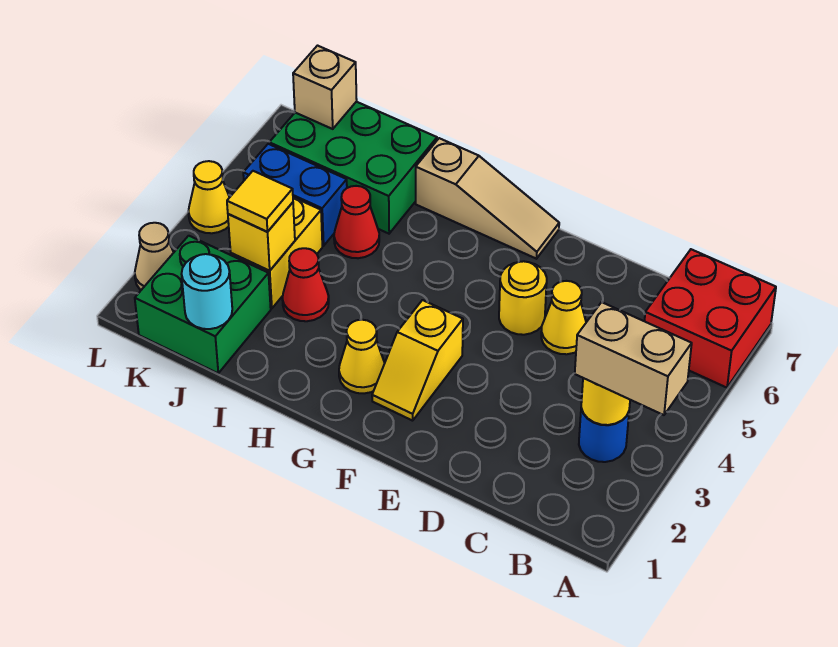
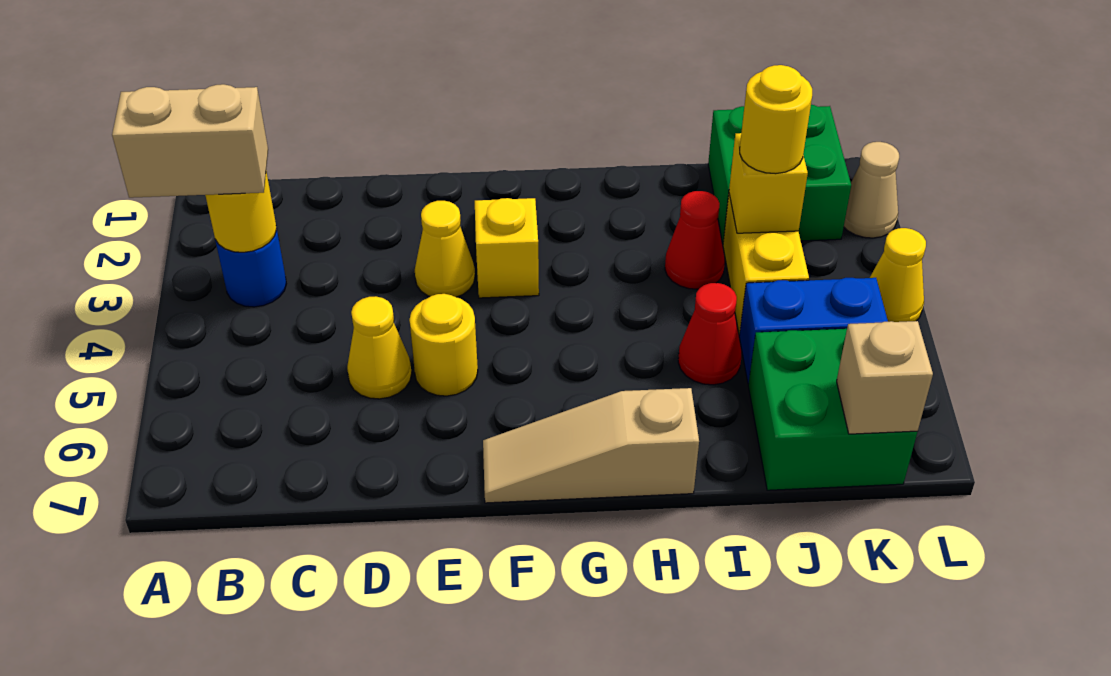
red 2x2 brick [645,249,776,388] -> none
yellow 1x1 cone [339,320,385,393] -> yellow 1x1 cone moved to [415,201,475,297]
green 2x3 brick [269,102,437,234] -> green 2x2 brick [748,329,917,490]
cyan 1x1 round brick [182,254,232,329] -> none
yellow 1x1 tile [227,171,293,232] -> yellow 1x1 round brick [740,65,812,174]

